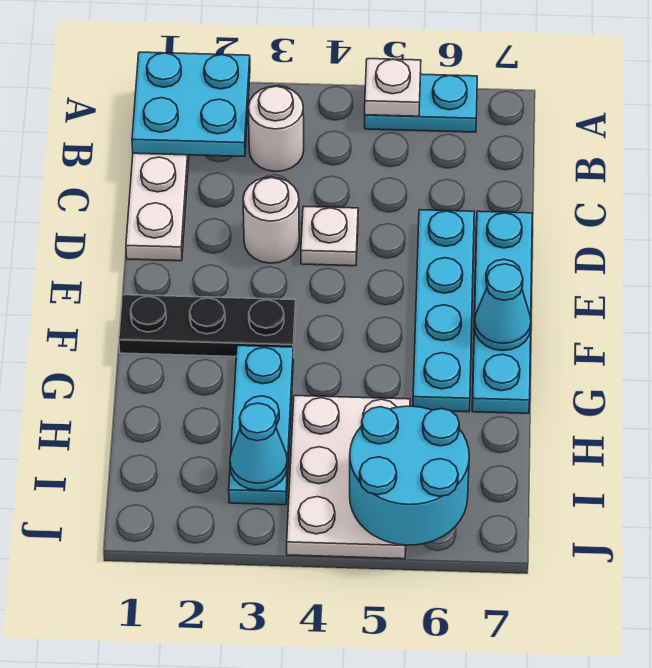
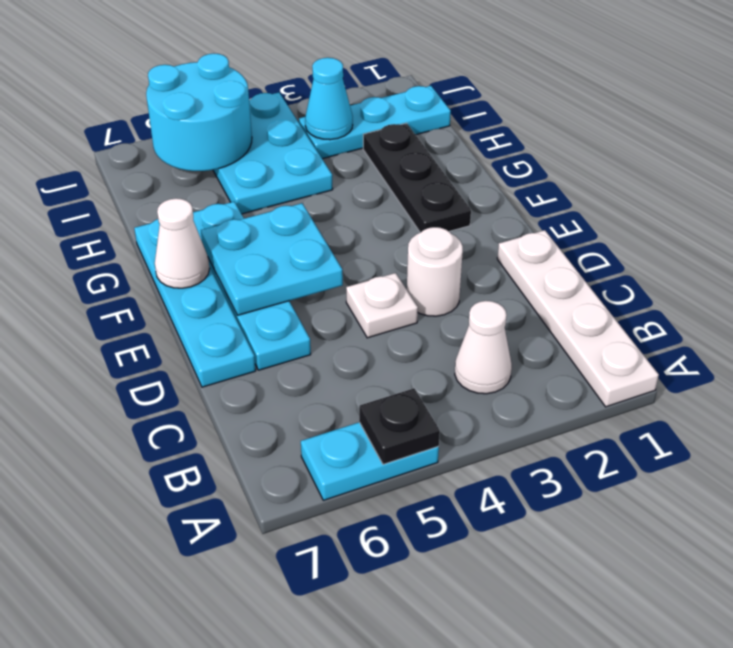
cyan 2x2 plate [132,52,250,156] -> cyan 2x2 plate moved to [201,203,343,315]
white 1x1 plate [365,59,421,116] -> black 1x1 plate [359,388,440,464]
white 1x1 round brick [248,86,304,172] -> white 1x1 cone [455,301,512,394]
black 1x3 plate [119,295,296,358] -> black 1x3 plate turned to [363,123,471,233]
cyan 1x1 cone [474,264,531,350] -> white 1x1 cone [155,198,209,288]
cyan 1x3 plate [229,346,293,505] -> cyan 1x3 plate turned to [299,86,451,159]
white 2x3 plate [287,396,410,559] -> cyan 2x3 plate [213,93,333,214]

